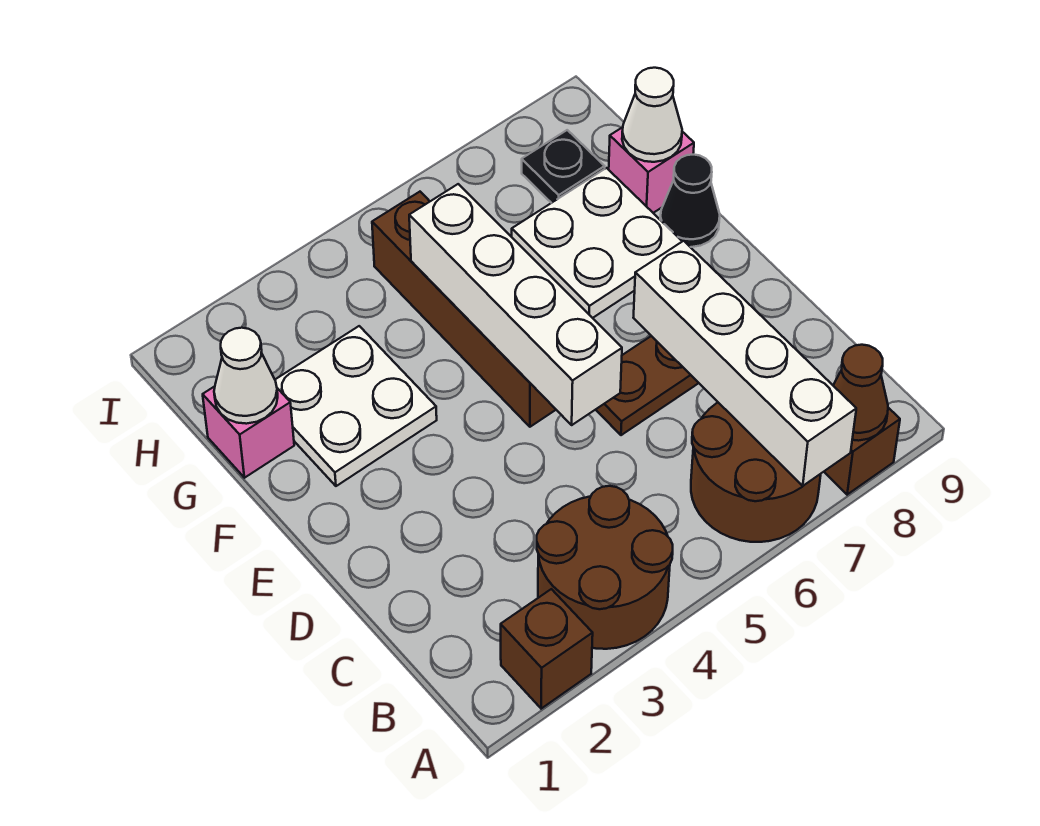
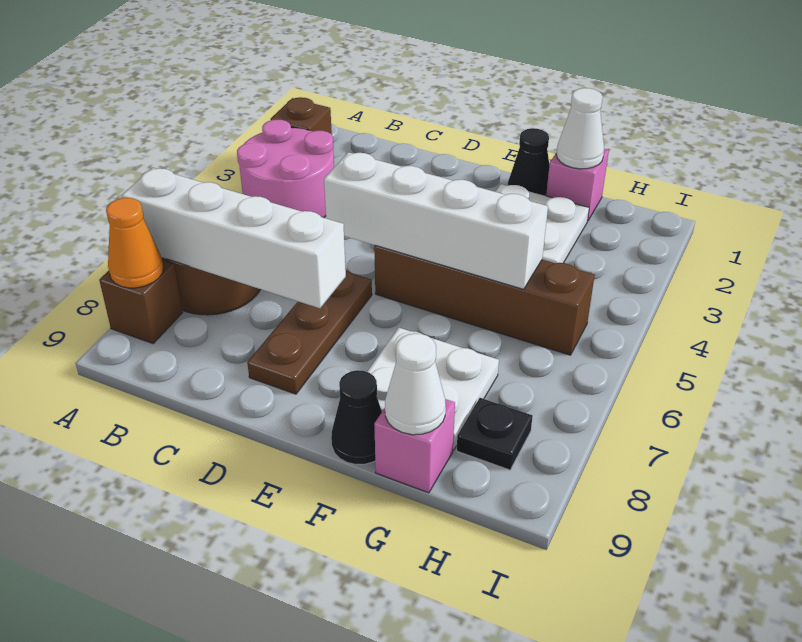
brown 2x2 round brick [537,486,673,649] -> pink 2x2 round brick [237,120,334,218]
brown 1x1 cone [833,345,888,441] -> orange 1x1 cone [106,198,163,288]
none -> black 1x1 cone [508,128,549,196]

